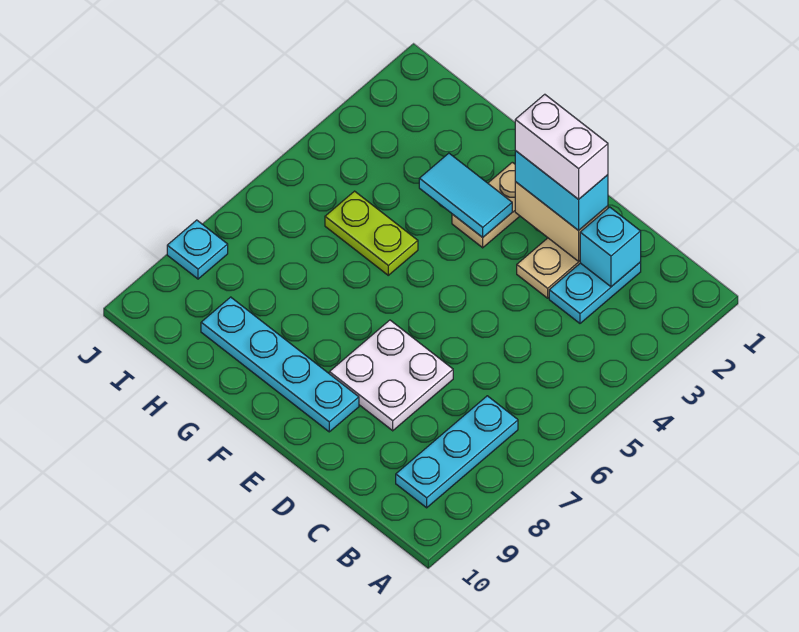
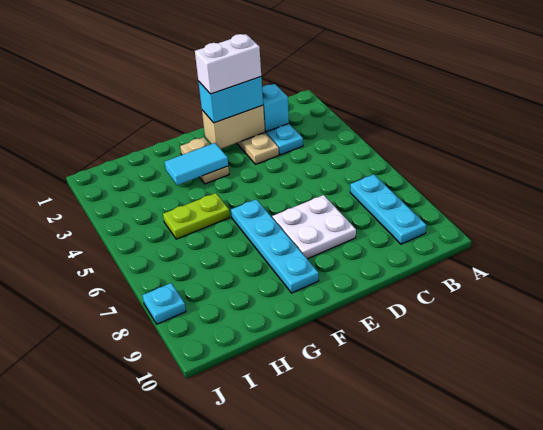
cyan 1x4 plate [201,297,359,432] -> cyan 1x4 plate turned to [231,199,319,293]

